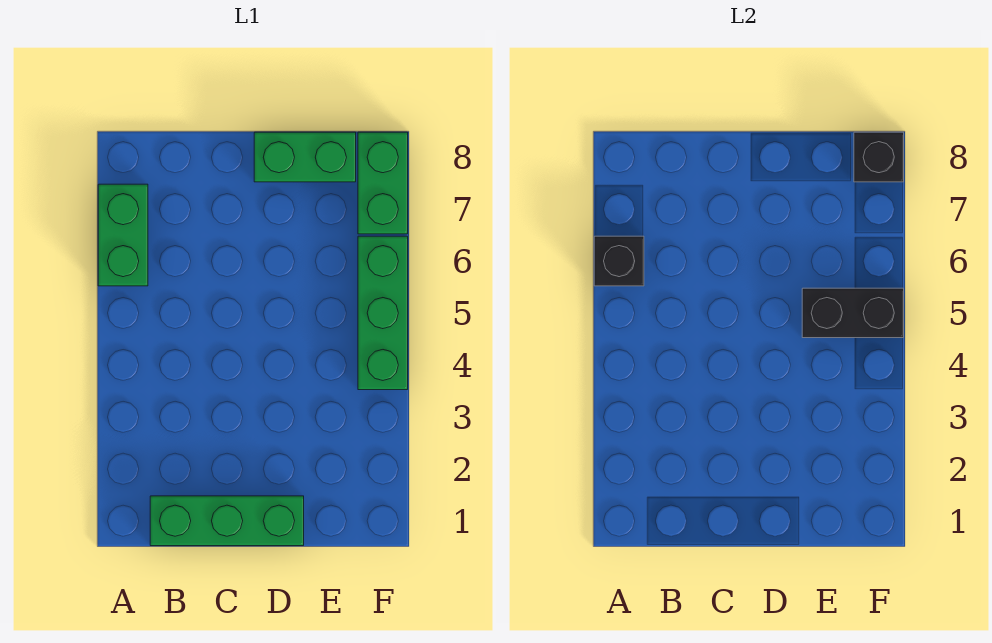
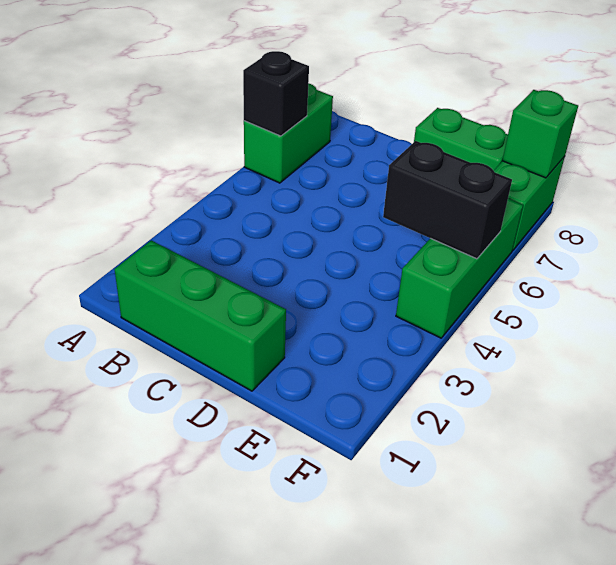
black 1x1 brick [854,132,904,182] -> green 1x1 brick [502,90,578,178]

